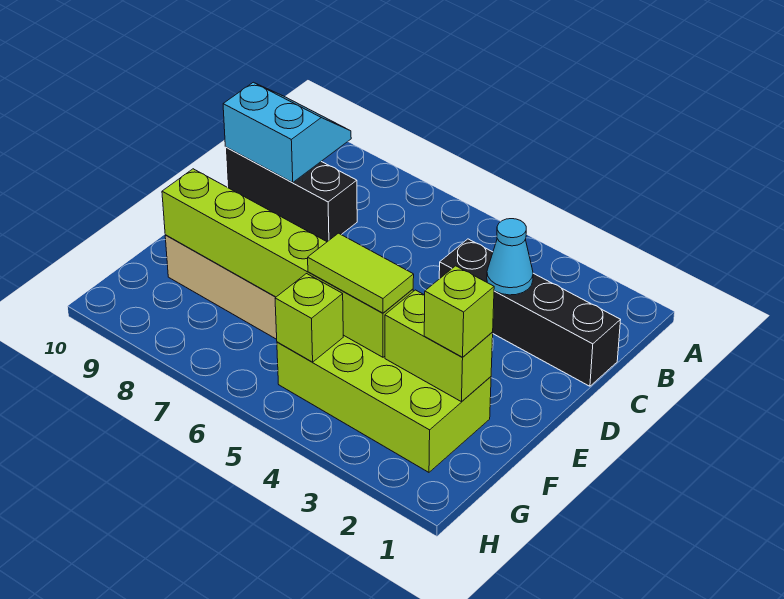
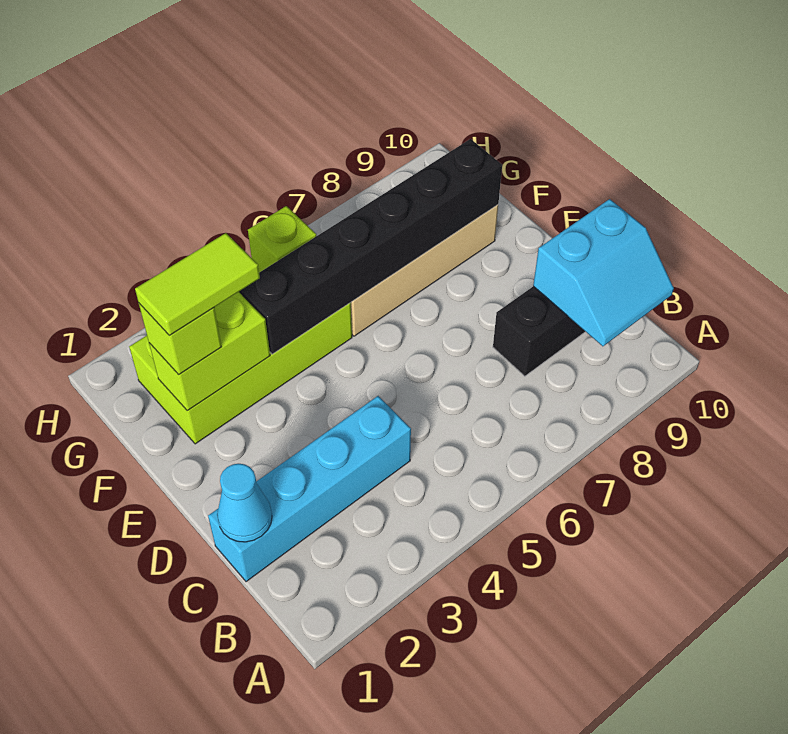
black 1x4 brick [439,239,620,386] -> cyan 1x4 brick [208,396,411,582]
cyan 1x1 cone [487,219,533,295] -> cyan 1x1 cone moved to [217,464,272,542]
lime 1x6 brick [162,169,413,357] -> black 1x6 brick [239,139,502,354]
lime 1x2 tile [308,233,414,313] -> lime 1x2 tile moved to [135,233,260,335]

